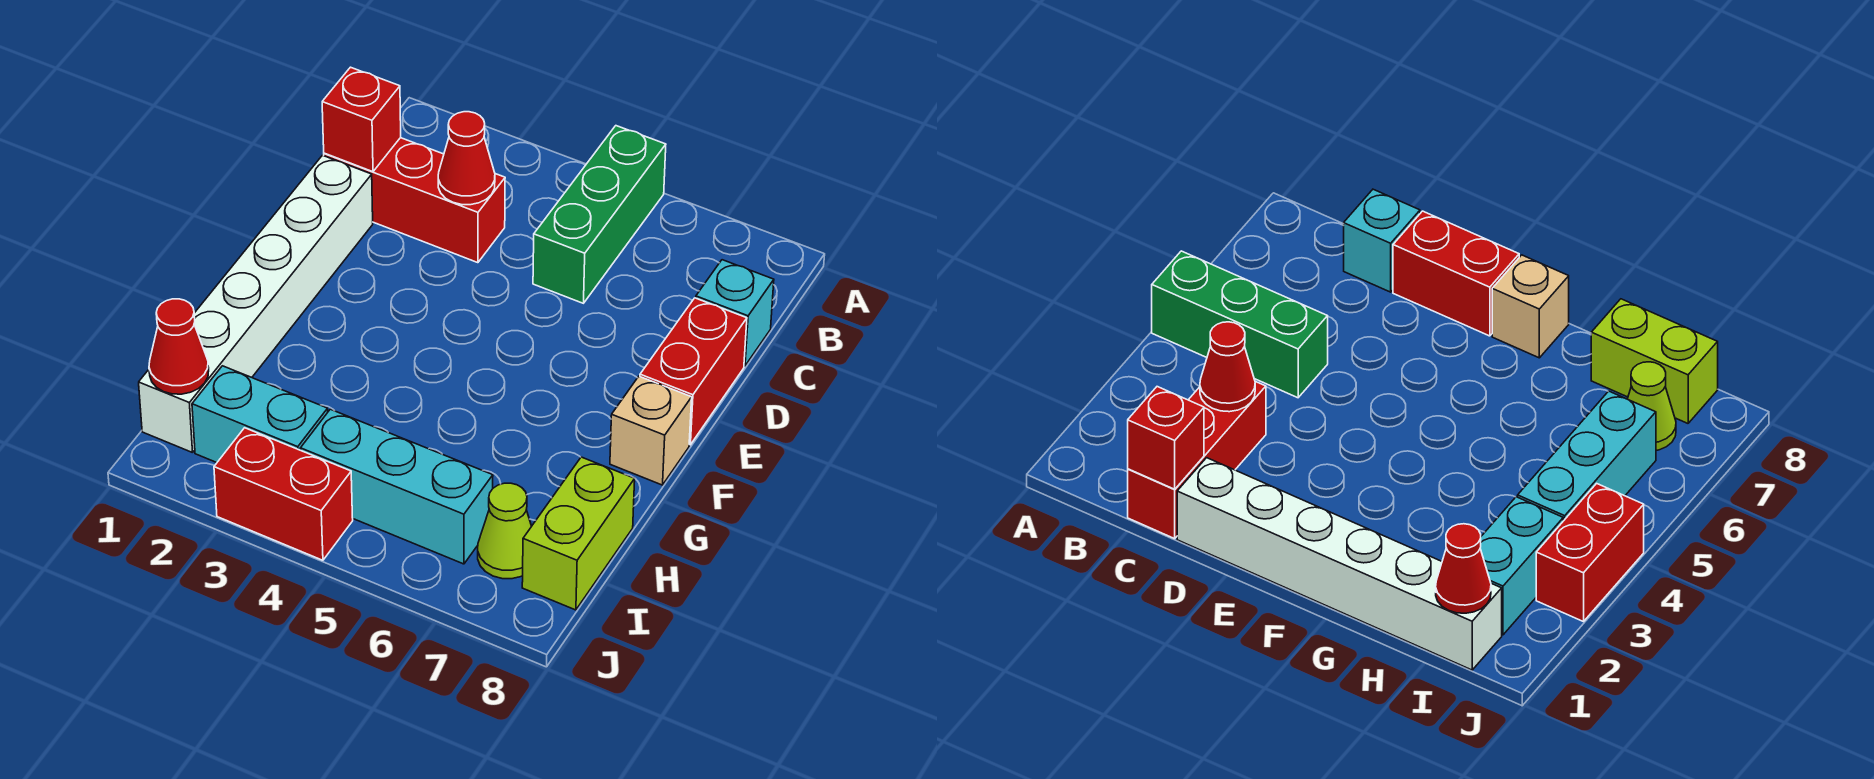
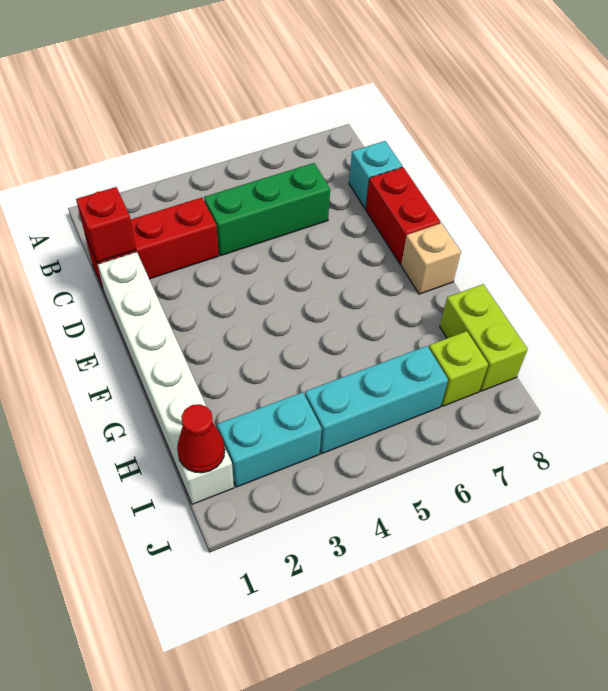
green 1x3 brick [533,126,666,303] -> green 1x3 brick turned to [204,163,330,255]
red 1x1 cone [438,112,495,205] -> none
lime 1x1 cone [478,483,532,579] -> lime 1x1 brick [429,331,488,406]
red 1x2 brick [214,428,353,560] -> none

